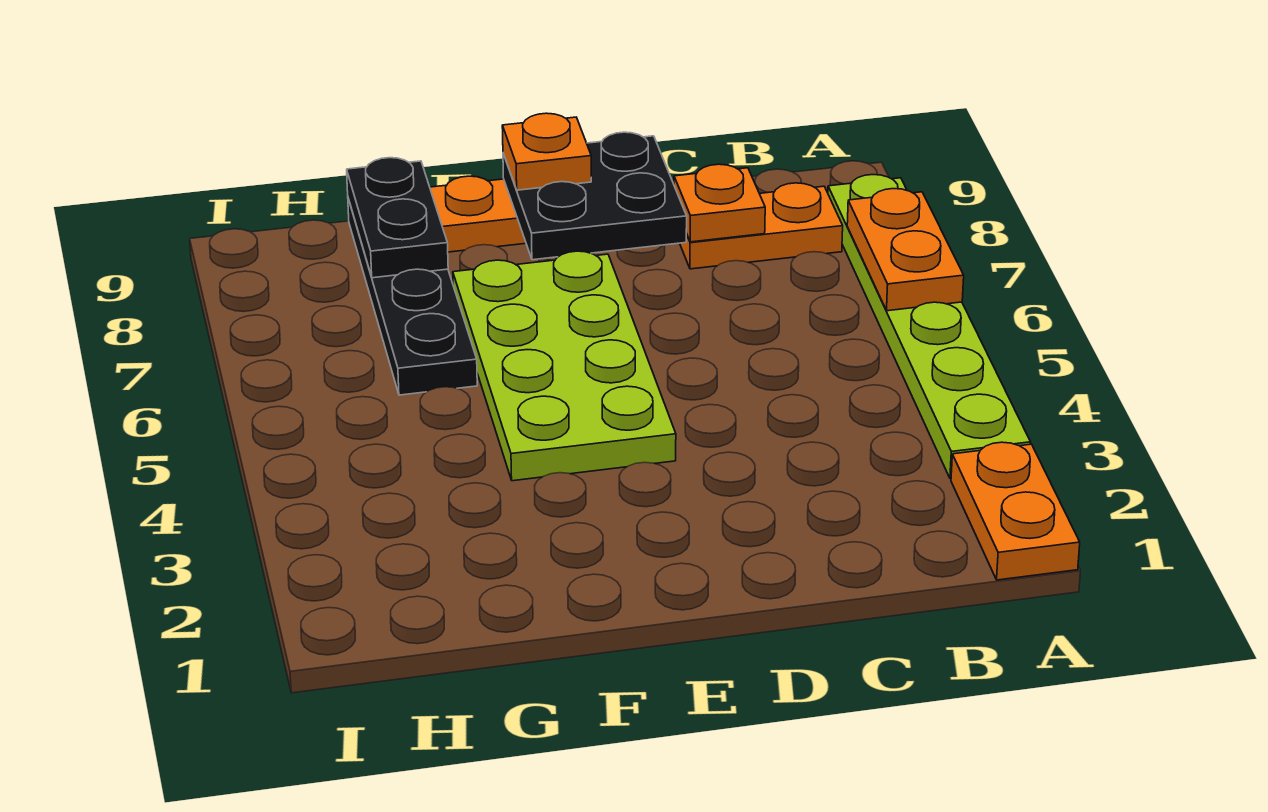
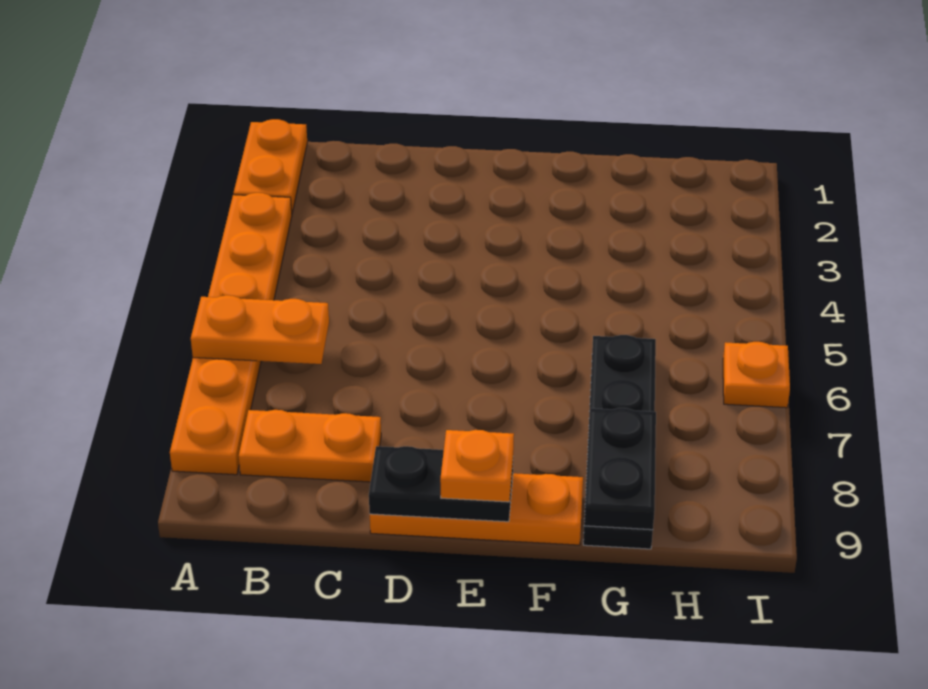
lime 1x6 plate [828,175,1031,479] -> orange 1x6 plate [170,193,292,475]
orange 1x2 plate [847,189,964,311] -> orange 1x2 plate turned to [191,295,329,364]
orange 1x1 plate [674,164,765,242] -> orange 1x1 plate moved to [723,342,790,408]
black 2x2 plate [503,132,687,260] -> black 1x2 plate [369,446,513,522]
lime 2x4 plate [453,251,676,481] -> none

